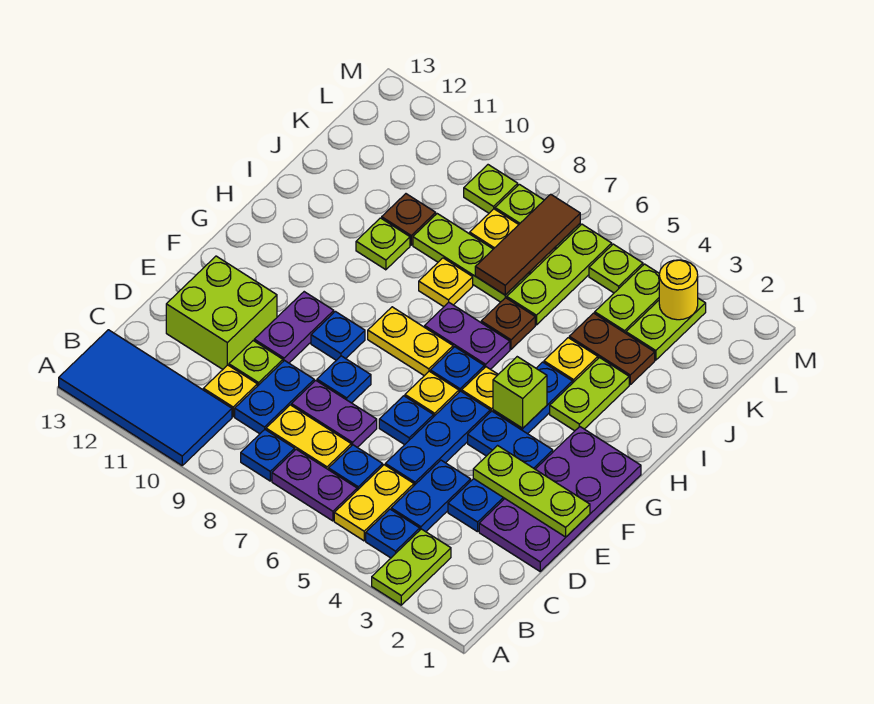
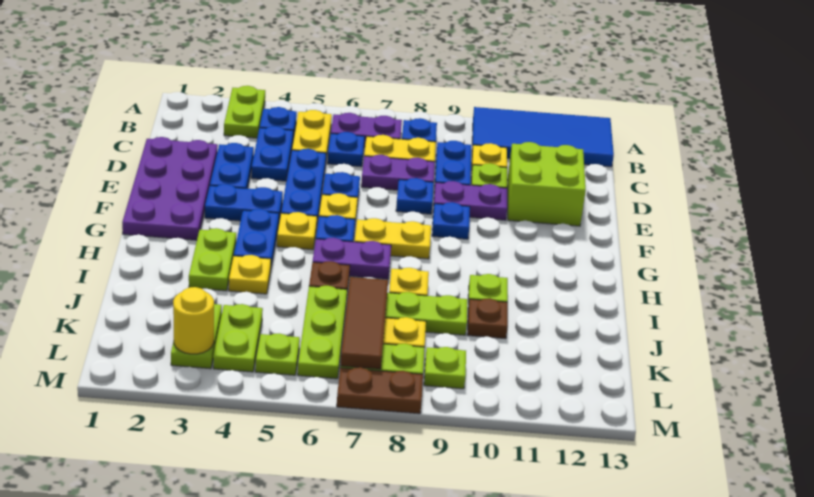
lime 1x3 plate [473,446,590,537] -> none
purple 1x2 plate [254,292,334,363] -> purple 1x2 plate turned to [433,181,507,220]
lime 1x1 brick [493,357,547,428] -> none
brown 1x2 plate [569,313,655,385] -> brown 1x2 plate moved to [337,367,423,414]

